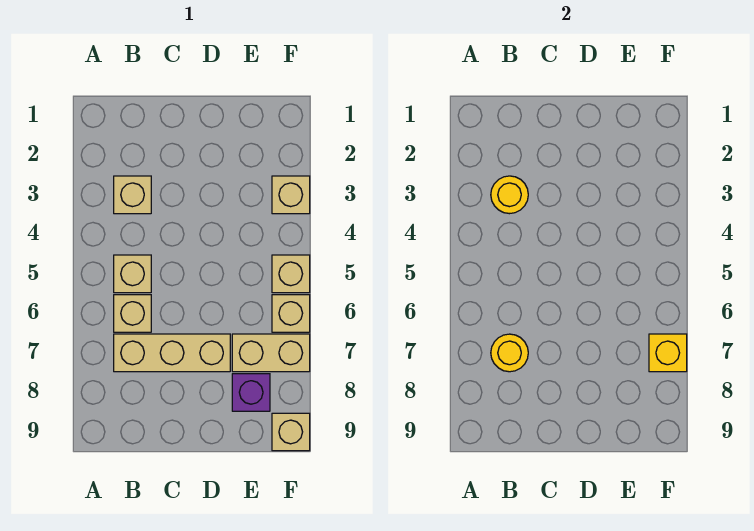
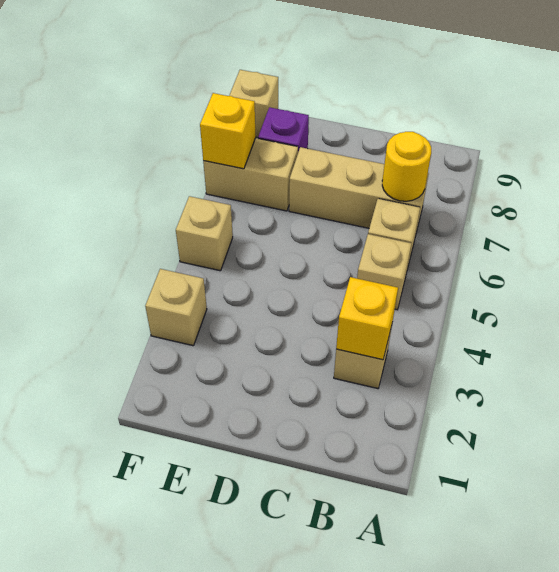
yellow 1x1 round brick [491,176,528,214] -> yellow 1x1 brick [336,277,398,360]
tan 1x1 brick [272,295,310,332] -> none

